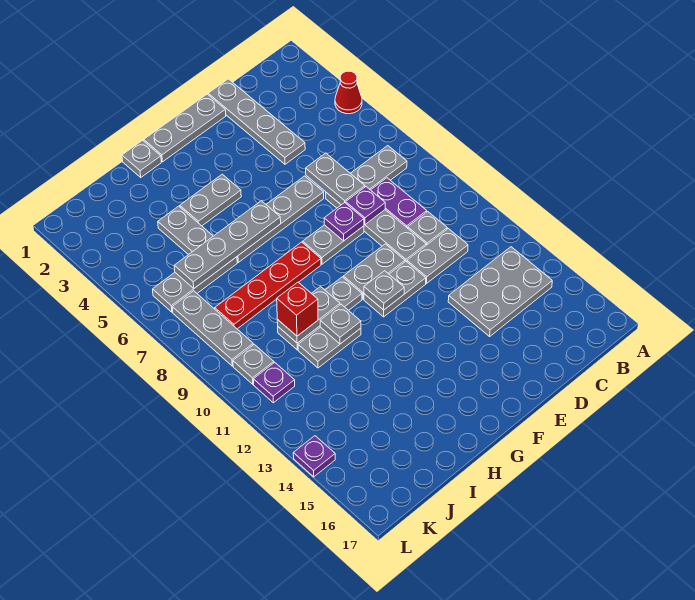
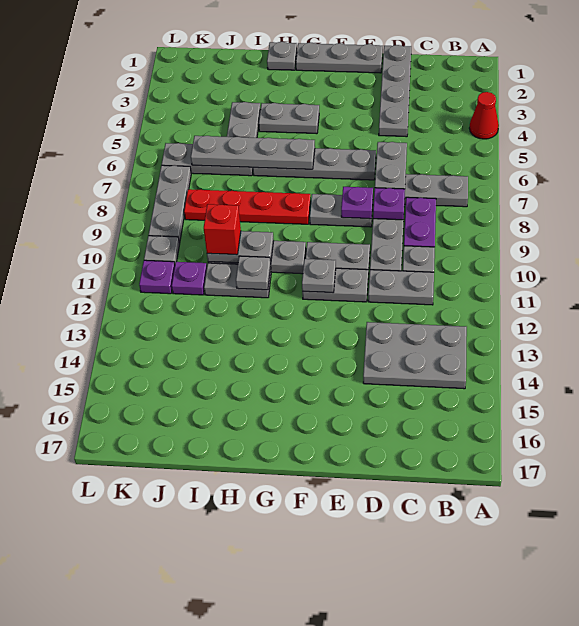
purple 1x1 plate [293,436,335,477] -> purple 1x1 plate moved to [172,262,207,295]

